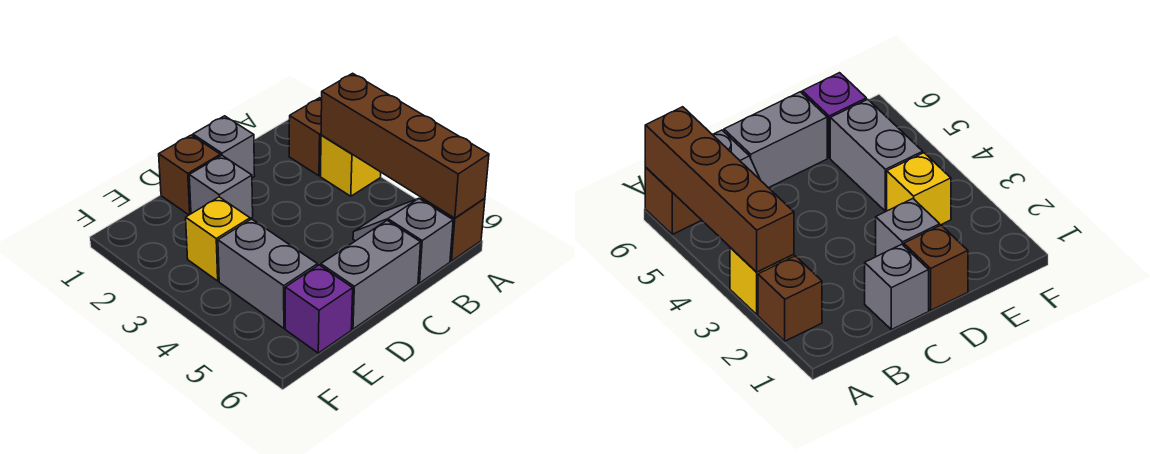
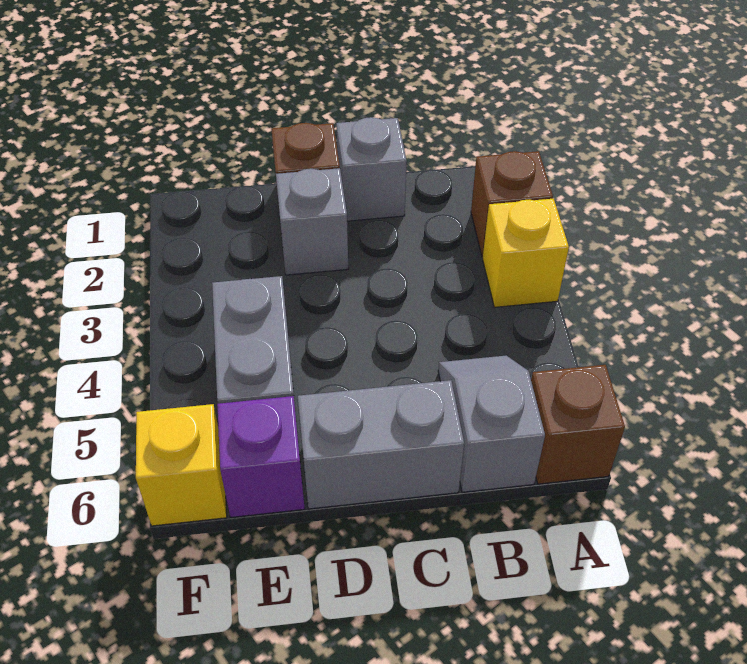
brown 1x4 brick [321,73,489,218] -> none
yellow 1x1 brick [186,197,250,281] -> yellow 1x1 brick moved to [136,404,227,526]

